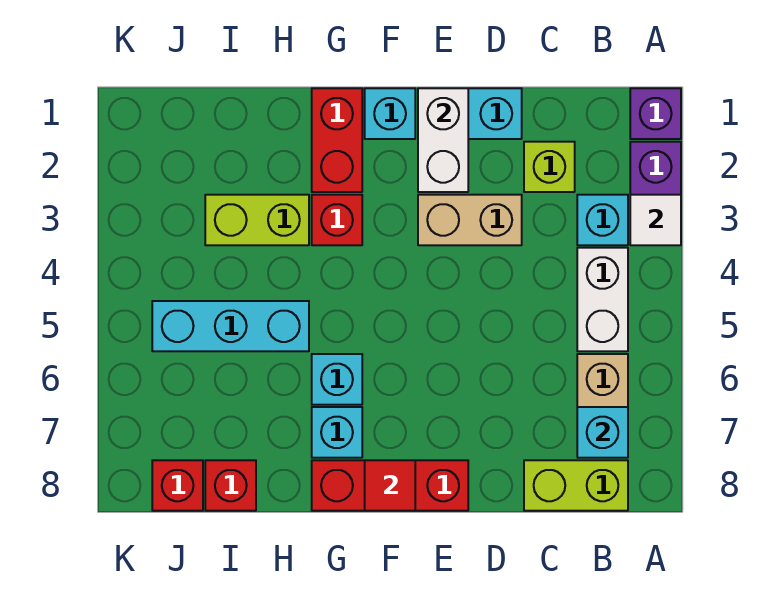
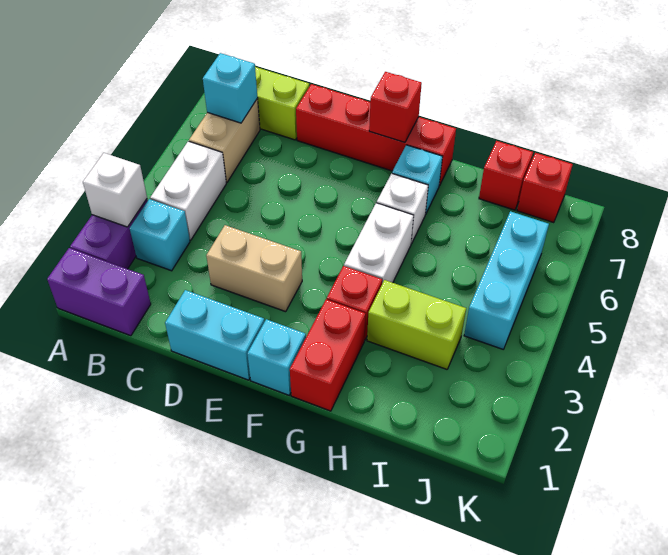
purple 1x1 brick [630,88,681,139] -> purple 1x2 brick [47,248,151,336]
white 1x1 tile [630,195,681,245] -> white 1x1 brick [83,153,147,227]
lime 1x1 brick [524,142,575,192] -> none
white 1x2 brick [418,88,468,192] -> white 1x2 brick moved to [344,203,414,283]
red 1x3 brick [312,460,468,511] -> red 1x4 brick [296,84,456,186]
red 1x1 tile [365,460,415,511] -> red 1x1 brick [369,72,422,142]
cyan 1x1 brick [312,354,362,405] -> white 1x1 brick [377,173,428,244]
cyan 1x3 brick [152,301,309,351] -> cyan 1x3 brick turned to [464,211,549,349]

